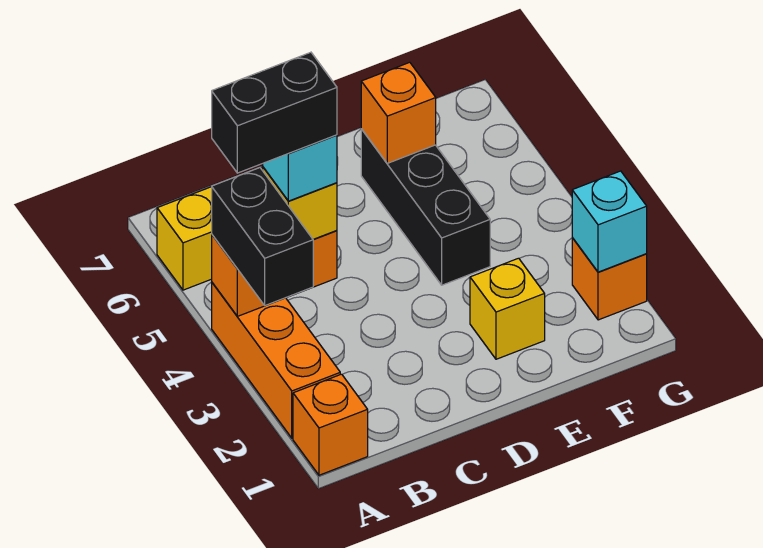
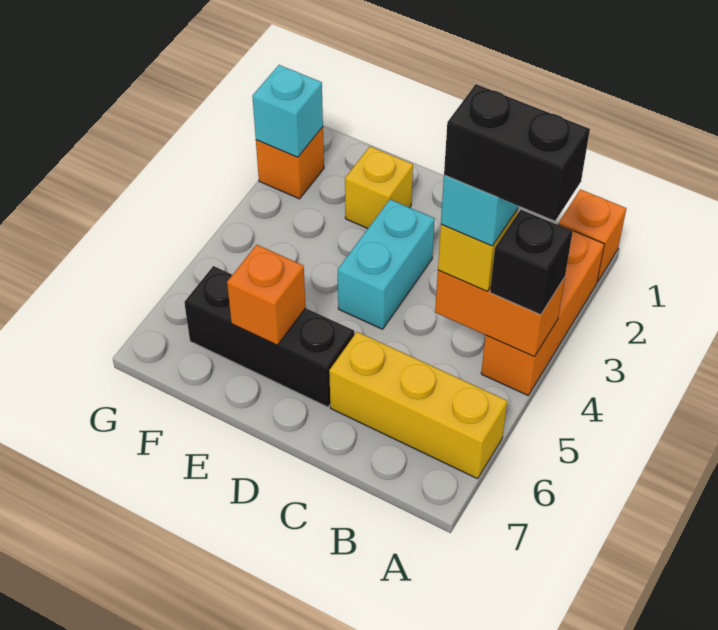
black 1x2 brick [212,168,313,306] -> black 1x1 brick [490,210,573,315]
none -> cyan 1x2 brick [338,199,435,329]
black 1x3 brick [361,129,490,285] -> black 1x3 brick turned to [184,266,354,407]

